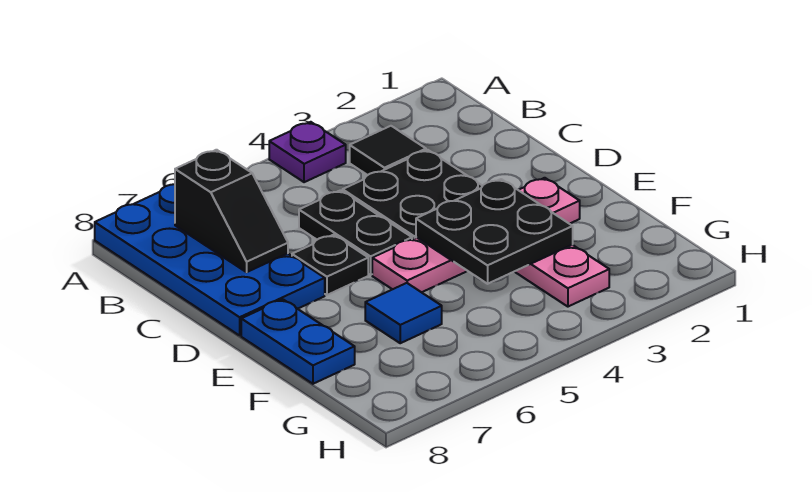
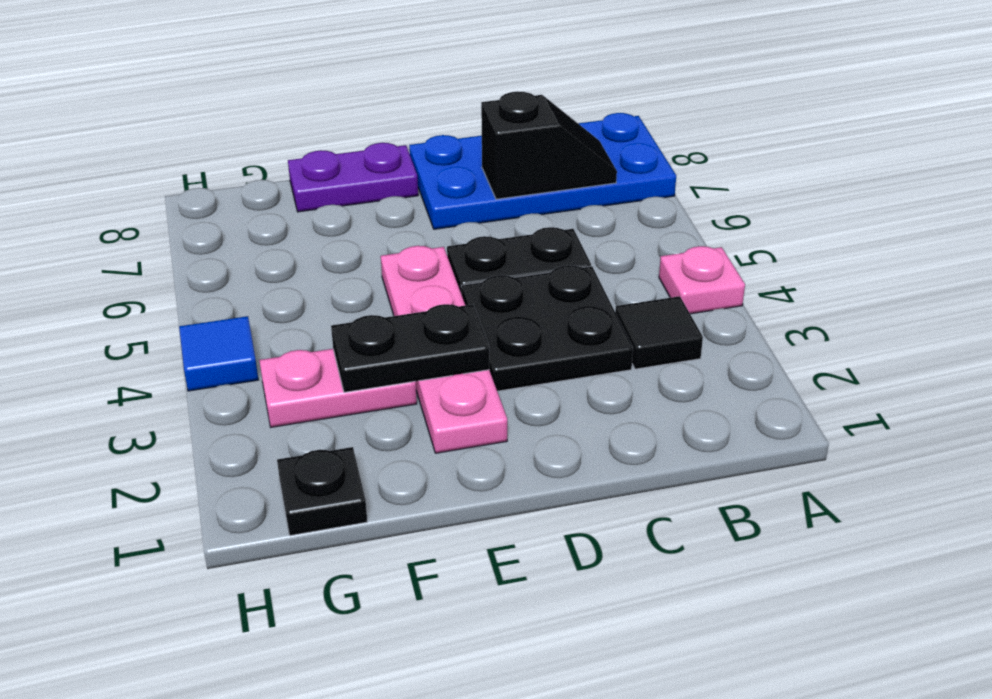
purple 1x1 plate [269,122,346,182] -> pink 1x1 plate [659,246,745,314]
black 1x2 slope [175,150,288,272] -> black 1x2 slope turned to [481,91,617,199]
black 1x1 plate [292,235,368,295] -> black 1x1 plate moved to [277,447,367,536]
black 2x2 plate [416,179,573,284] -> black 1x2 plate [331,304,489,392]
blue 1x2 plate [241,299,355,384] -> purple 1x2 plate [288,143,418,212]
blue 1x1 tile [365,283,442,343] -> blue 1x1 tile moved to [179,316,258,391]

